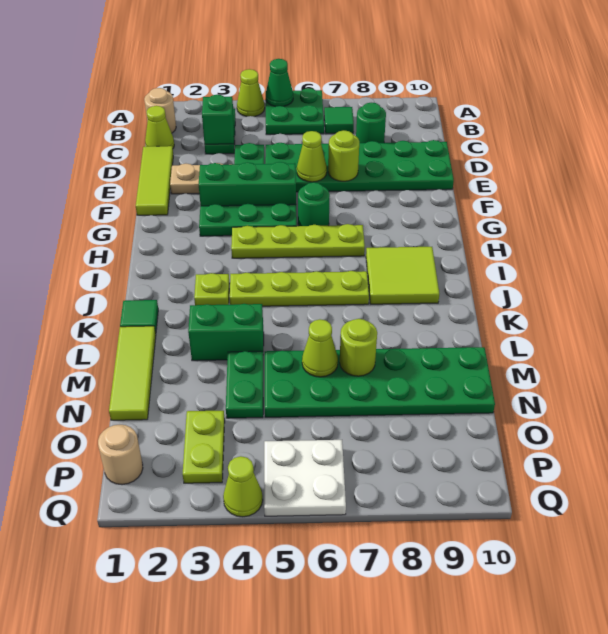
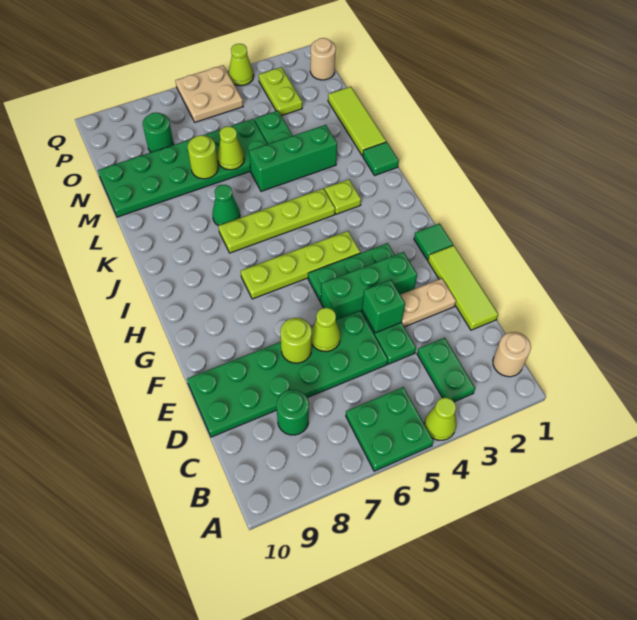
green 1x1 cone [266,59,293,107] -> green 1x1 cone moved to [212,185,240,226]
green 1x1 tile [324,107,354,134] -> green 1x1 tile moved to [414,223,453,260]
lime 1x1 cone [145,106,174,148] -> none
green 1x1 brick [202,95,234,144] -> green 1x1 brick moved to [362,280,405,333]
green 1x1 round brick [298,182,330,226] -> green 1x1 round brick moved to [143,112,174,152]
lime 2x2 tile [366,247,439,304] -> none
green 1x2 brick [188,304,264,361] -> green 1x3 brick [249,125,337,191]
white 2x2 plate [264,440,346,516] -> tan 2x2 plate [175,65,243,122]

